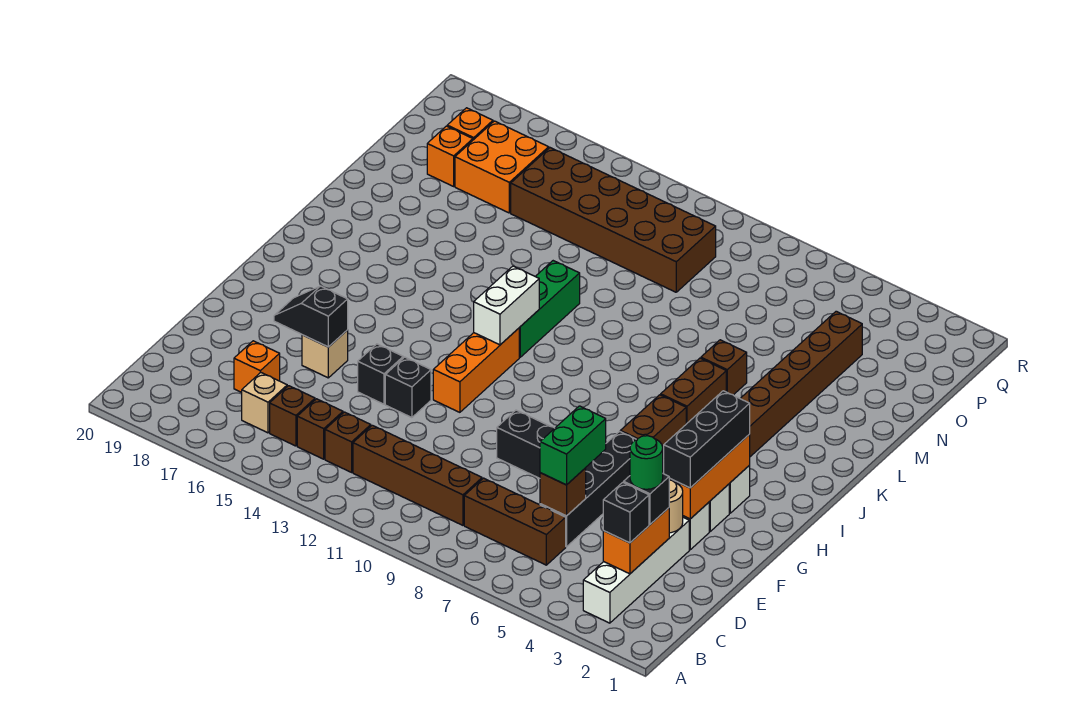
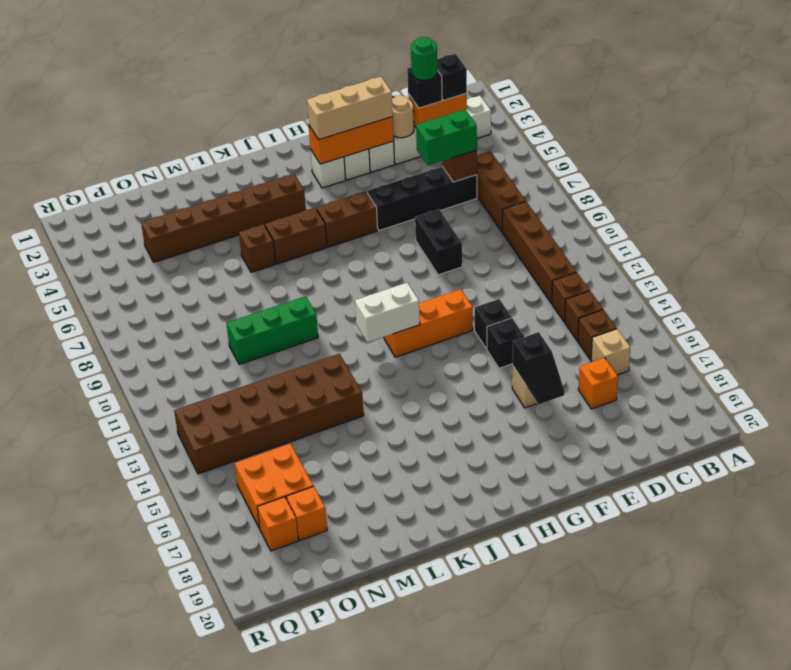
black 1x3 brick [664,391,750,488] -> tan 1x3 brick [307,77,393,140]
green 1x3 brick [519,261,580,357] -> green 1x3 brick moved to [227,296,318,364]
brown 2x6 brick [511,148,716,292] -> brown 2x6 brick turned to [174,354,364,474]

